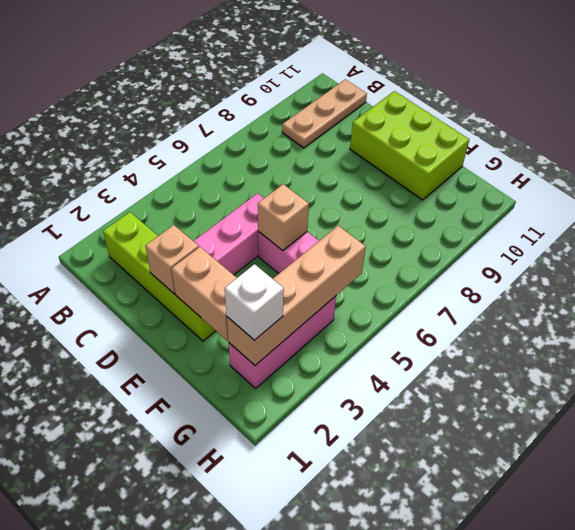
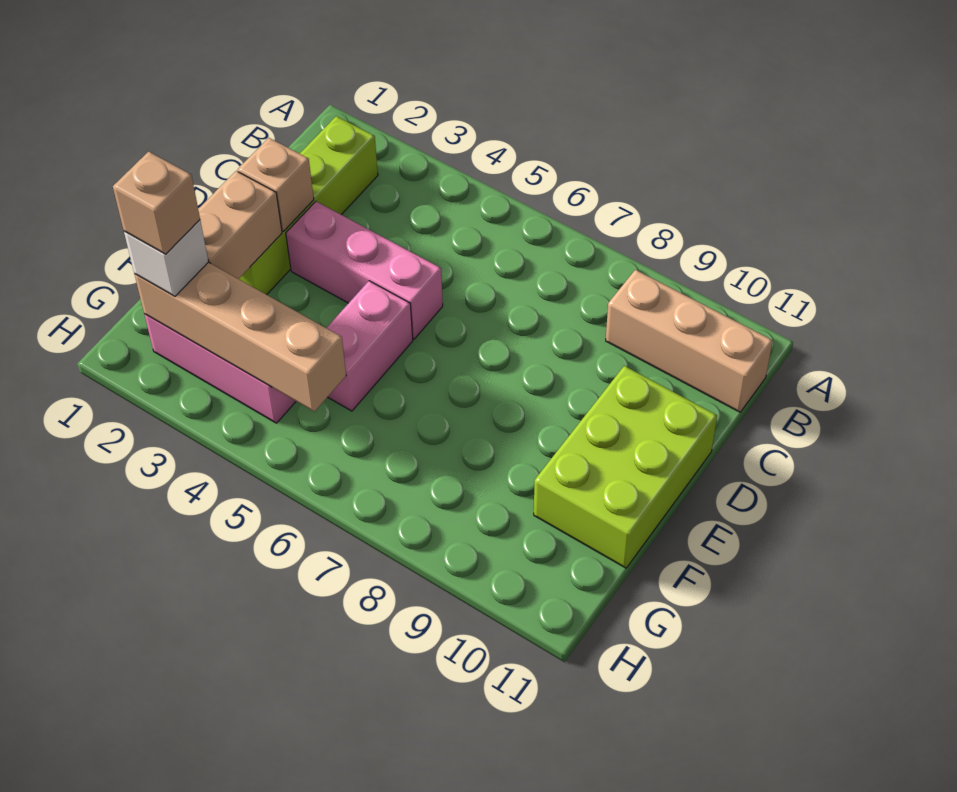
tan 1x3 plate [282,79,367,148] -> tan 1x3 brick [606,270,773,412]
tan 1x1 brick [258,184,309,251] -> tan 1x1 brick moved to [113,152,200,254]

